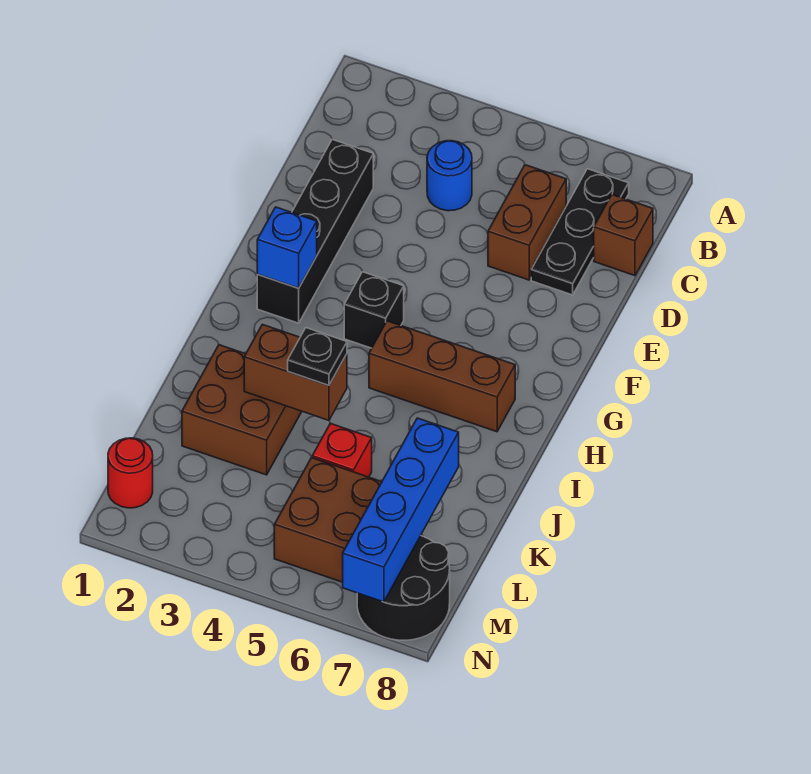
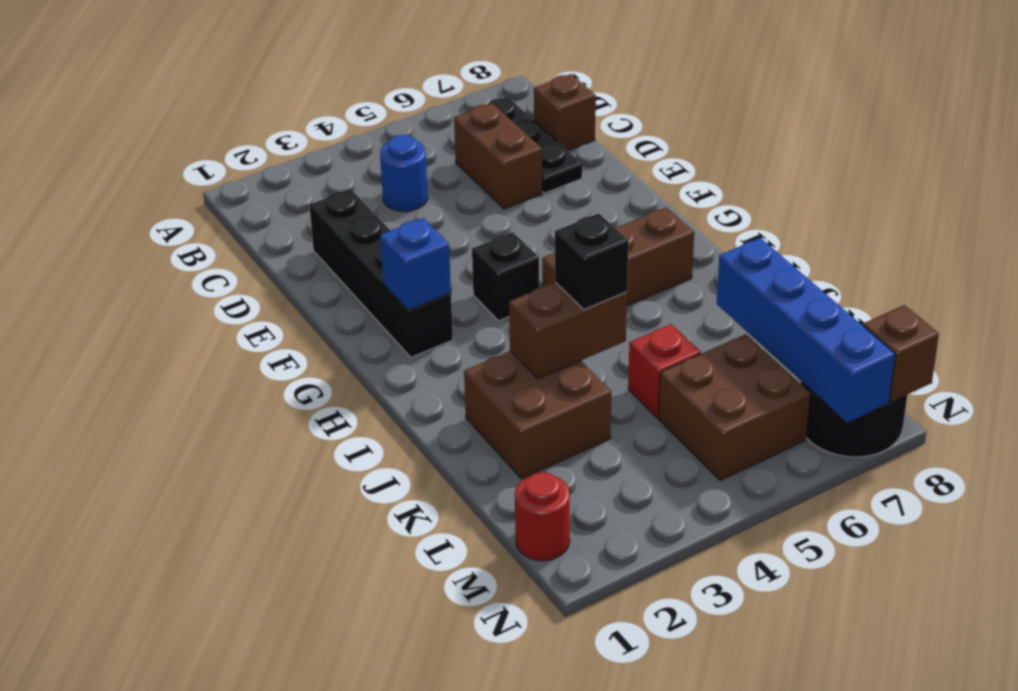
black 1x1 plate [288,328,347,385] -> black 1x1 brick [555,213,628,309]
none -> brown 1x1 brick [863,305,939,402]

